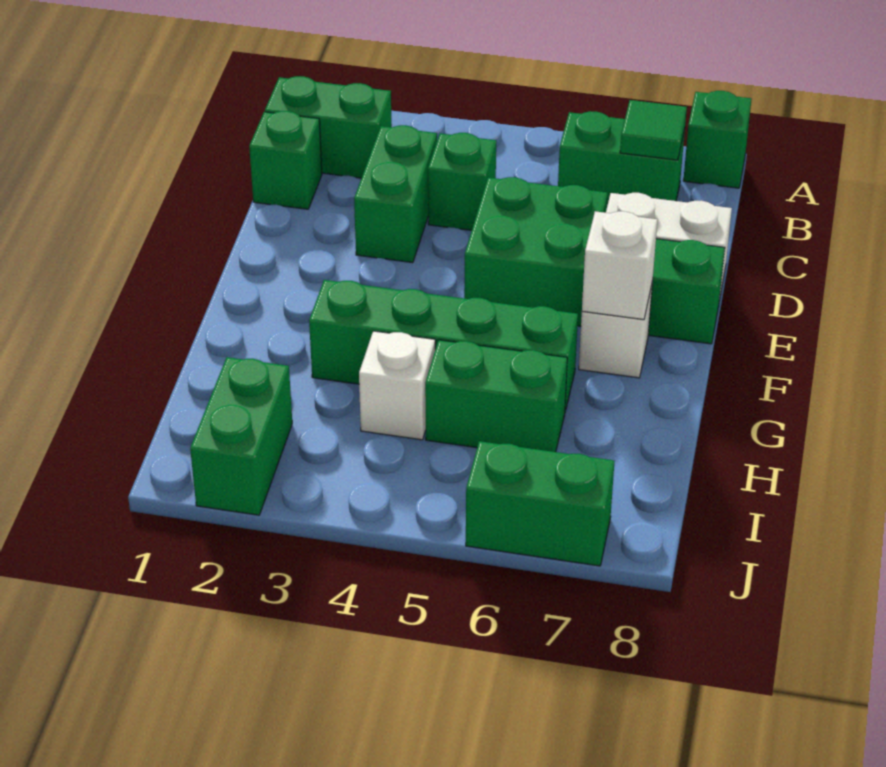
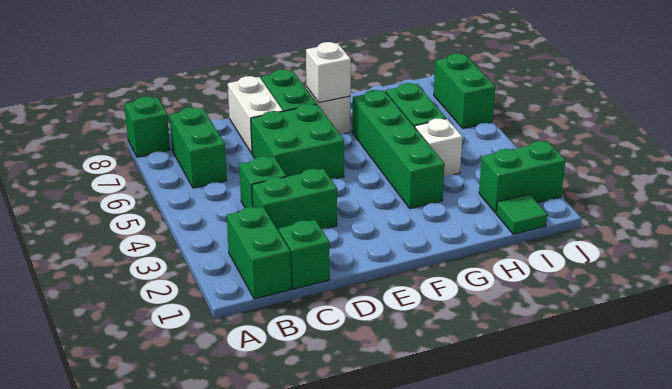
green 1x1 tile [620,100,687,160] -> green 1x1 tile moved to [496,194,547,234]

